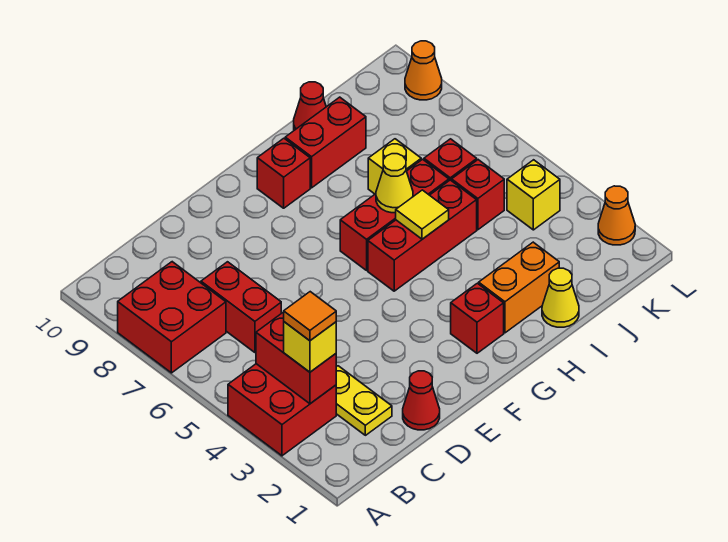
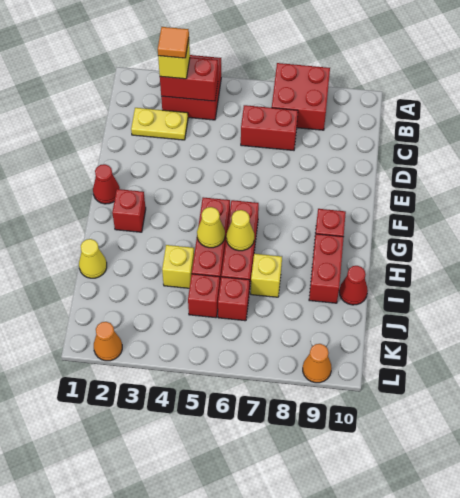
red 1x1 cone [403,371,440,430] -> red 1x1 cone moved to [93,164,120,204]
orange 1x2 brick [479,242,559,333] -> none
yellow 1x1 tile [396,190,449,239] -> yellow 1x1 cone [197,207,225,248]
yellow 1x1 brick [507,160,560,230] -> yellow 1x1 brick moved to [162,245,194,288]

